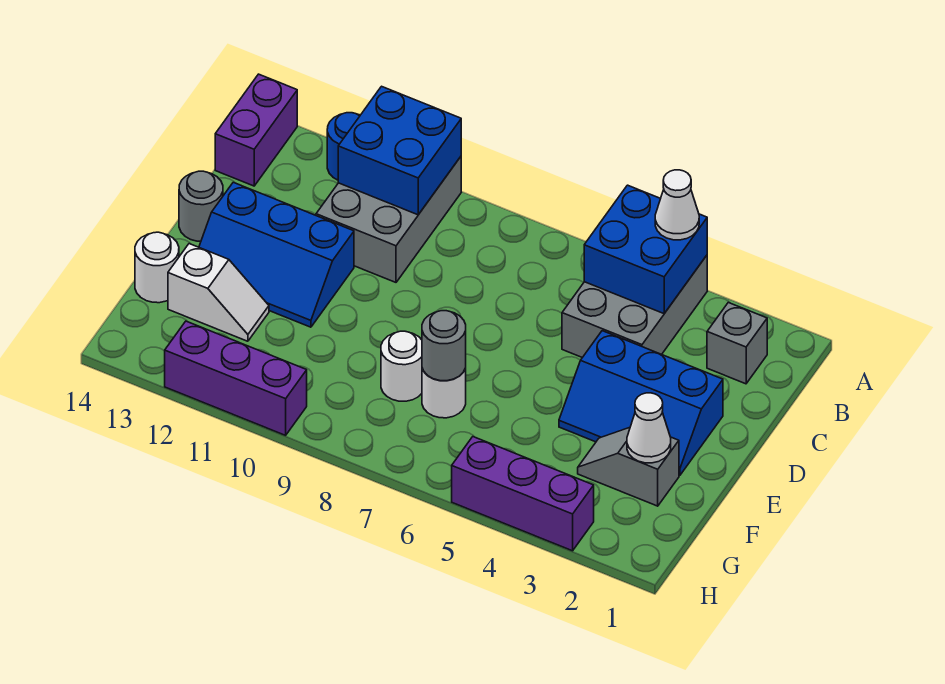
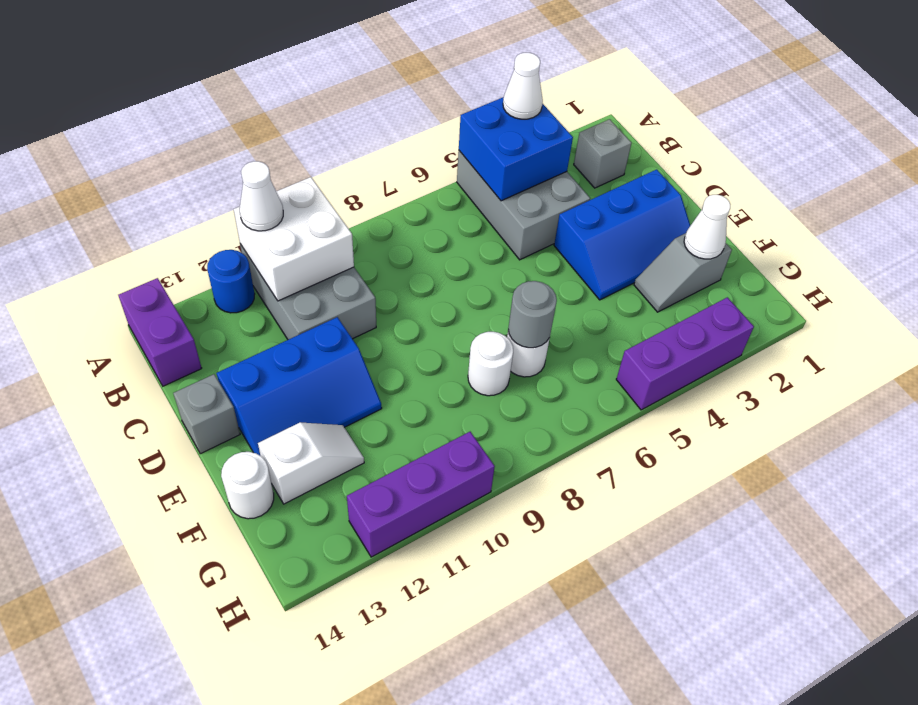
blue 2x2 brick [338,86,461,215] -> white 2x2 brick [234,177,354,301]
none -> white 1x1 cone [240,161,283,231]
grey 1x1 round brick [179,171,223,241] -> grey 1x1 brick [173,374,240,454]

